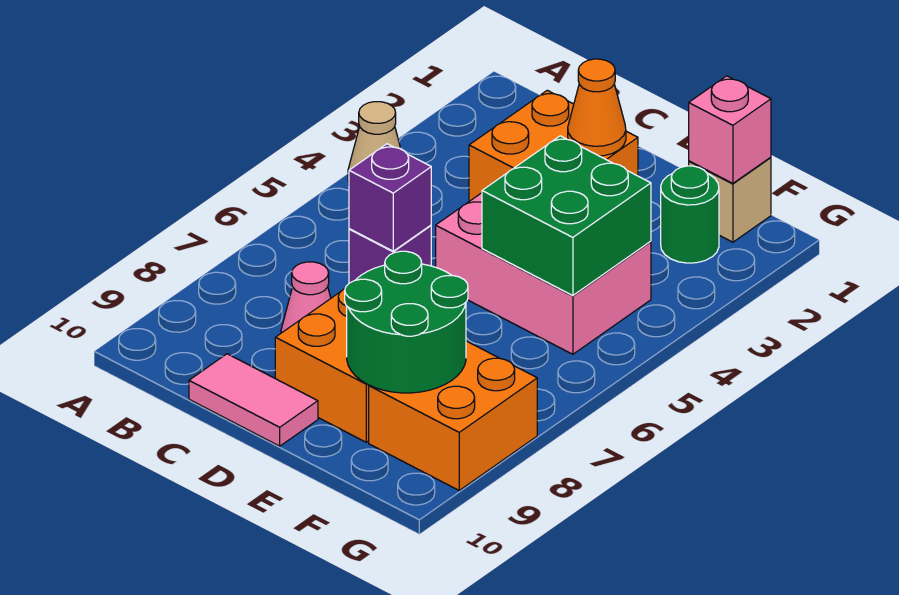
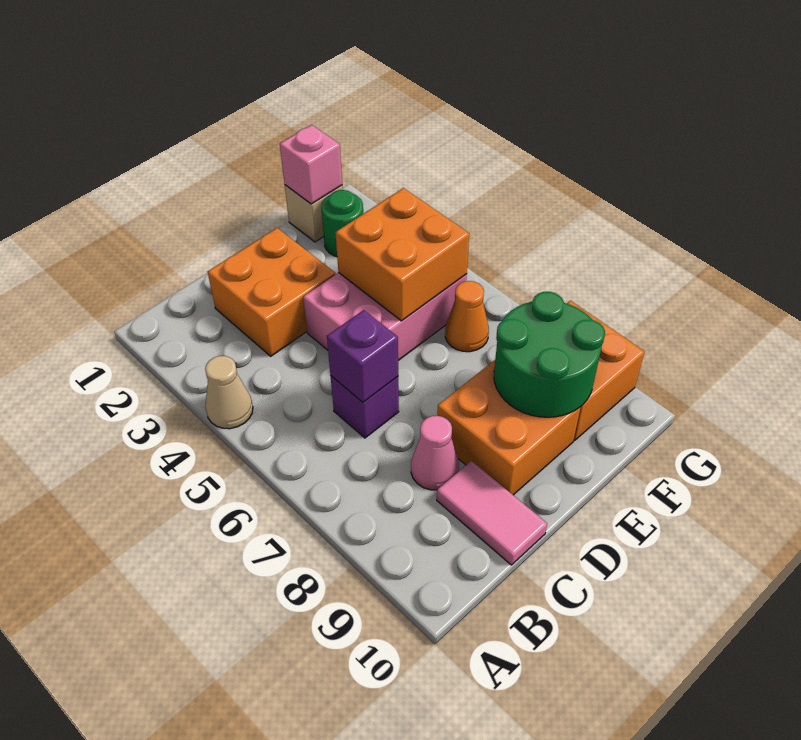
pink 1x2 tile [189,354,318,446] -> pink 1x2 tile turned to [437,461,547,565]
orange 1x1 cone [568,59,626,156] -> orange 1x1 cone moved to [445,281,489,352]
green 2x2 brick [482,136,651,296] -> orange 2x2 brick [335,188,469,321]

